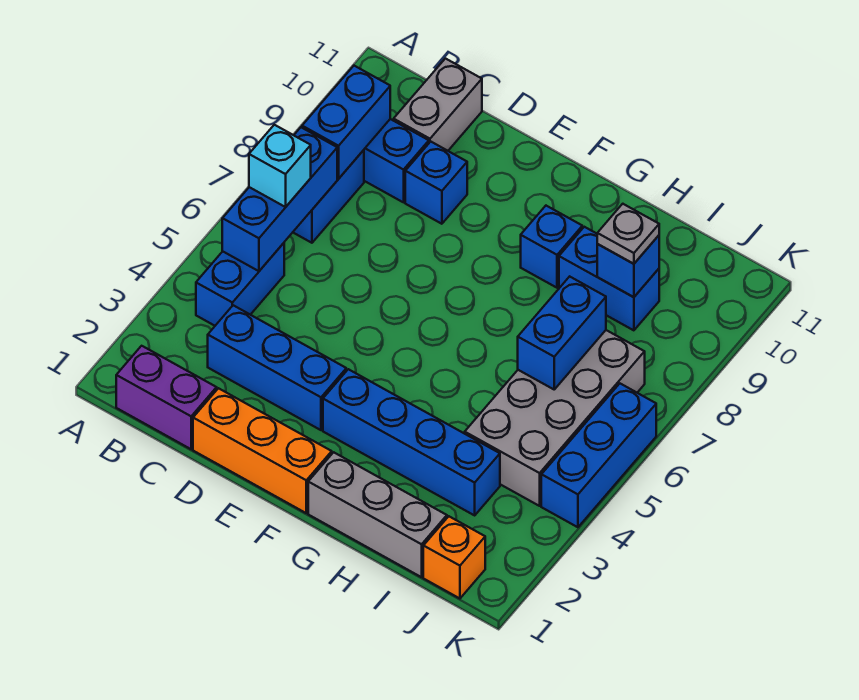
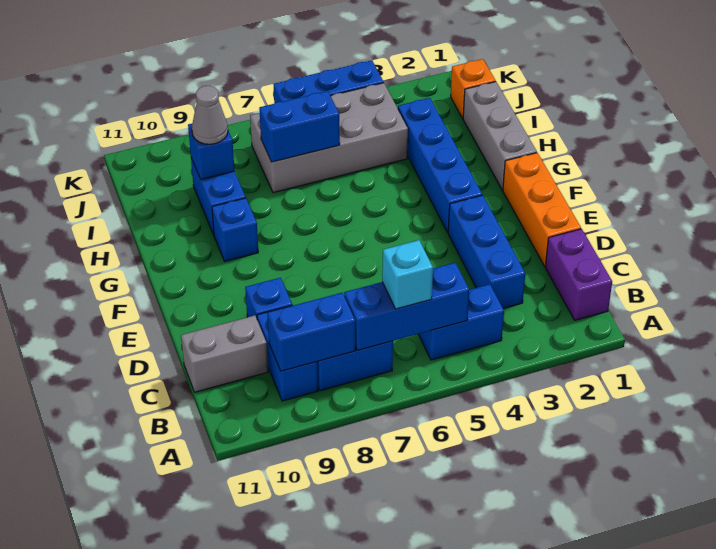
grey 1x1 plate [597,204,659,264] -> grey 1x1 cone [192,86,228,144]

